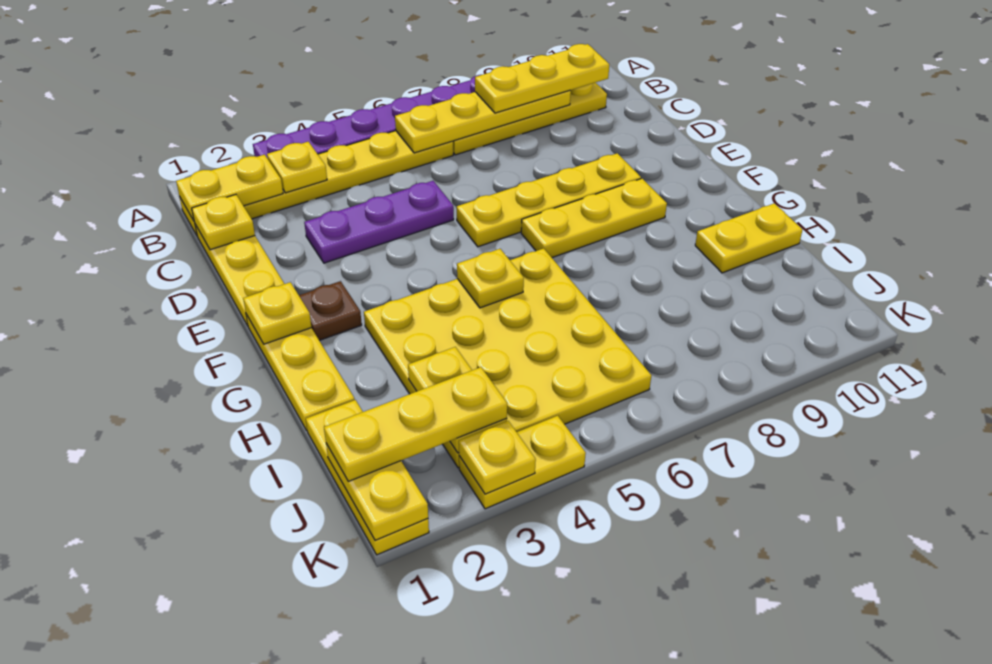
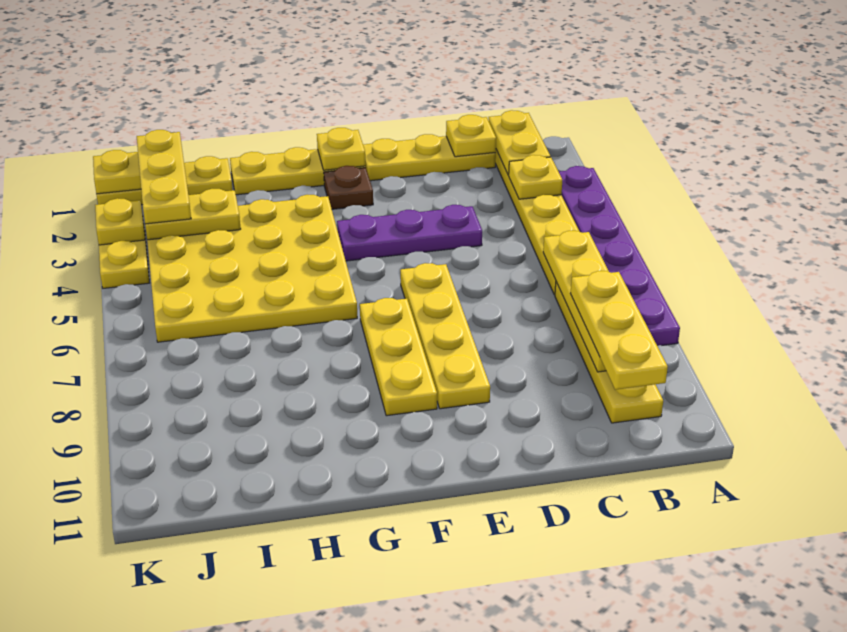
purple 1x3 plate [304,181,454,263] -> purple 1x3 plate turned to [337,205,482,261]
yellow 1x1 plate [457,249,524,308] -> none
yellow 1x2 plate [695,203,802,273] -> none

